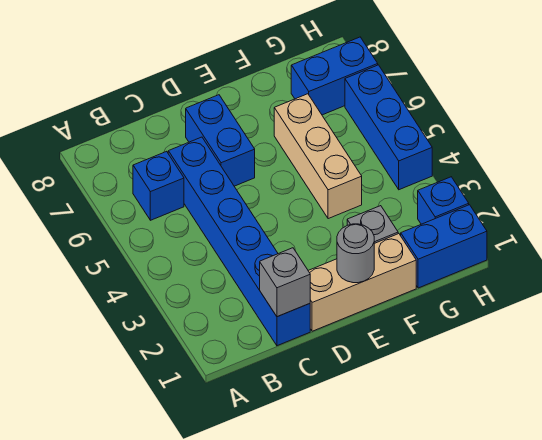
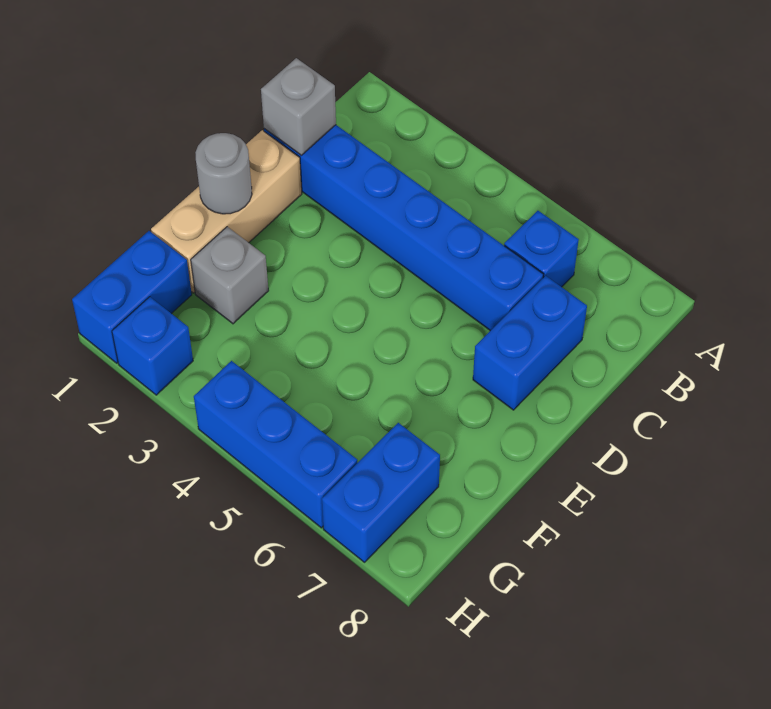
blue 1x2 brick [186,95,255,186] -> blue 1x2 brick turned to [473,276,587,410]
tan 1x3 brick [274,94,362,219] -> none

